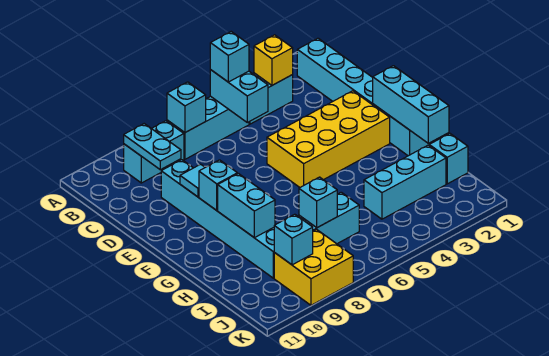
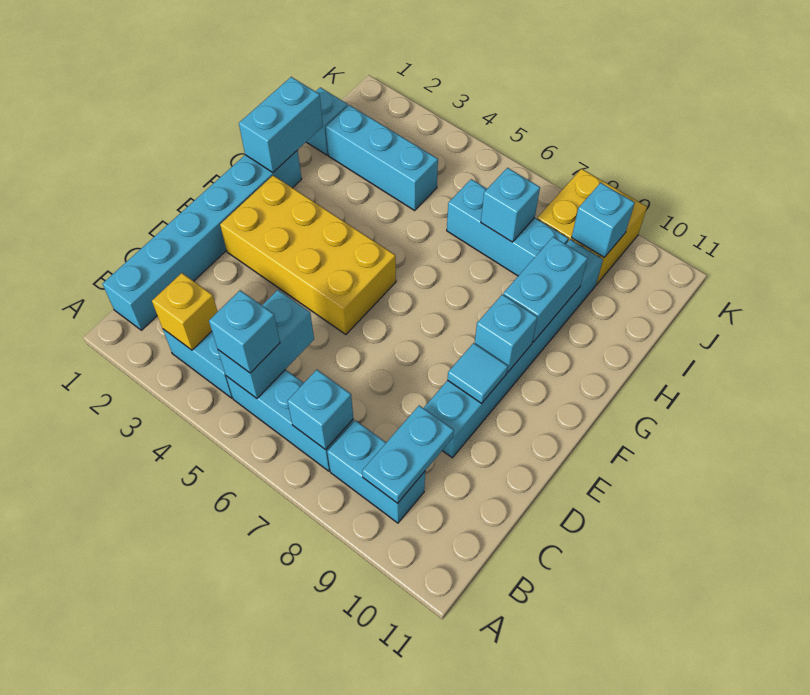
cyan 1x3 brick [373,66,449,143] -> cyan 1x2 brick [239,77,323,172]

